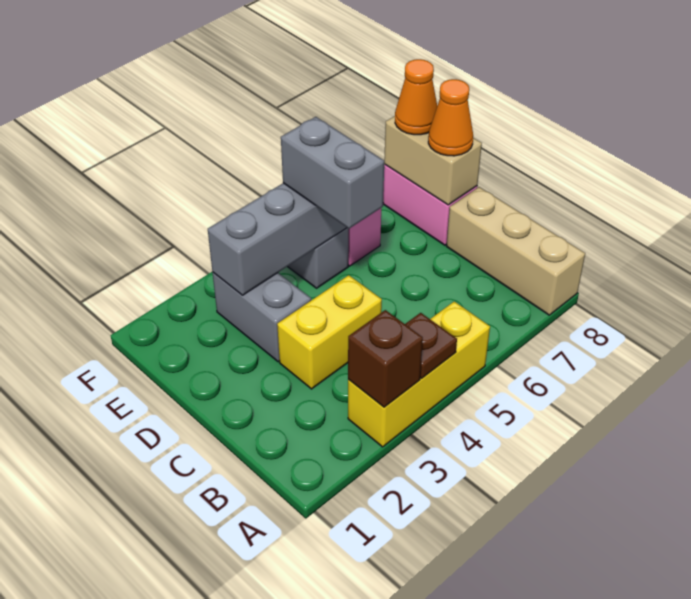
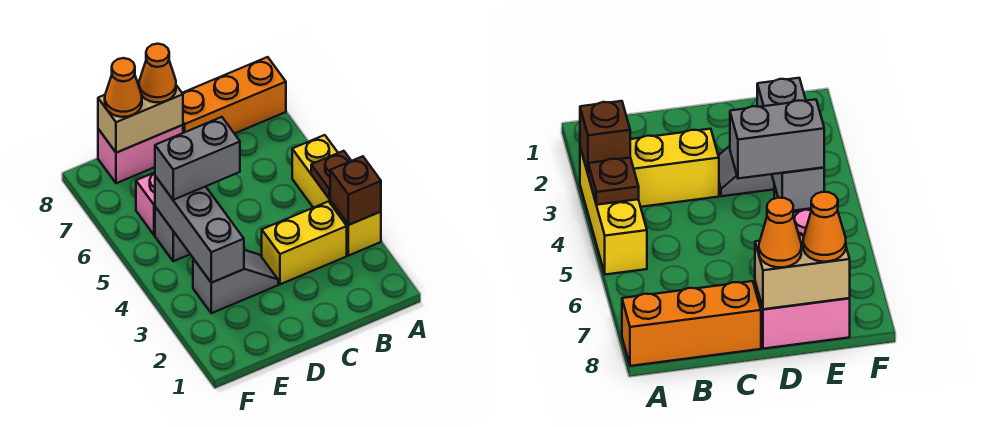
tan 1x3 brick [447,187,585,315] -> orange 1x3 brick [182,57,286,134]
yellow 1x2 brick [277,275,382,389] -> yellow 1x2 brick turned to [262,201,347,284]
grey 1x2 brick [212,272,311,362] -> grey 1x2 slope [193,250,278,313]

